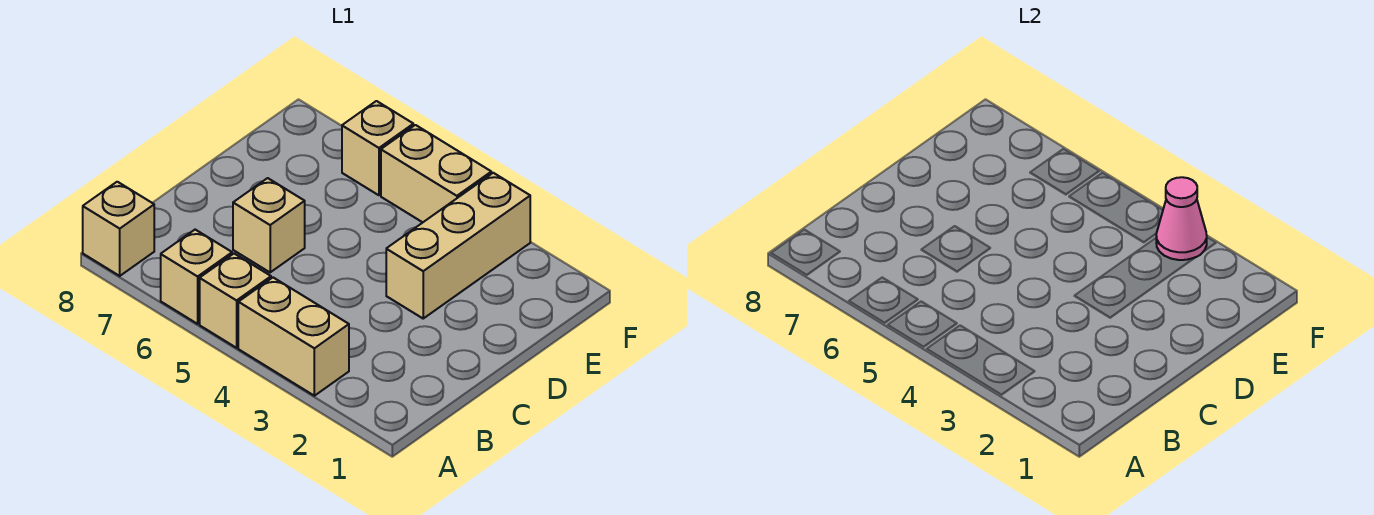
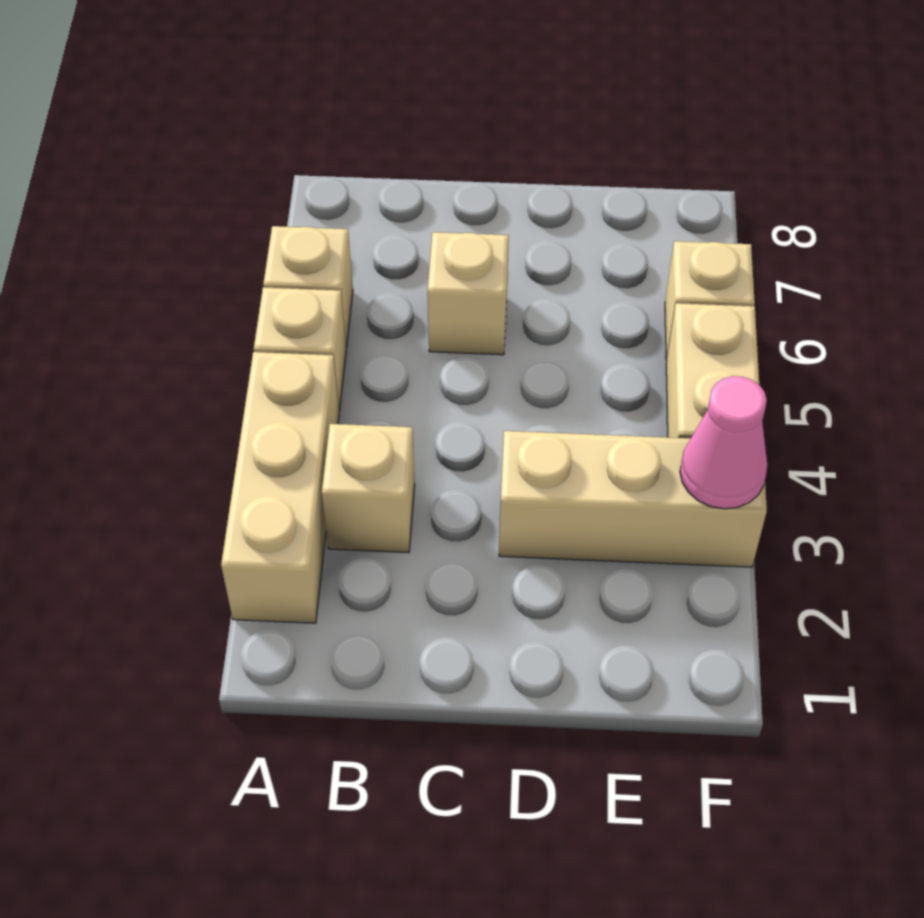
tan 1x2 brick [238,278,349,396] -> tan 1x3 brick [221,352,339,623]
tan 1x1 brick [83,182,154,276] -> tan 1x1 brick moved to [322,424,415,553]

